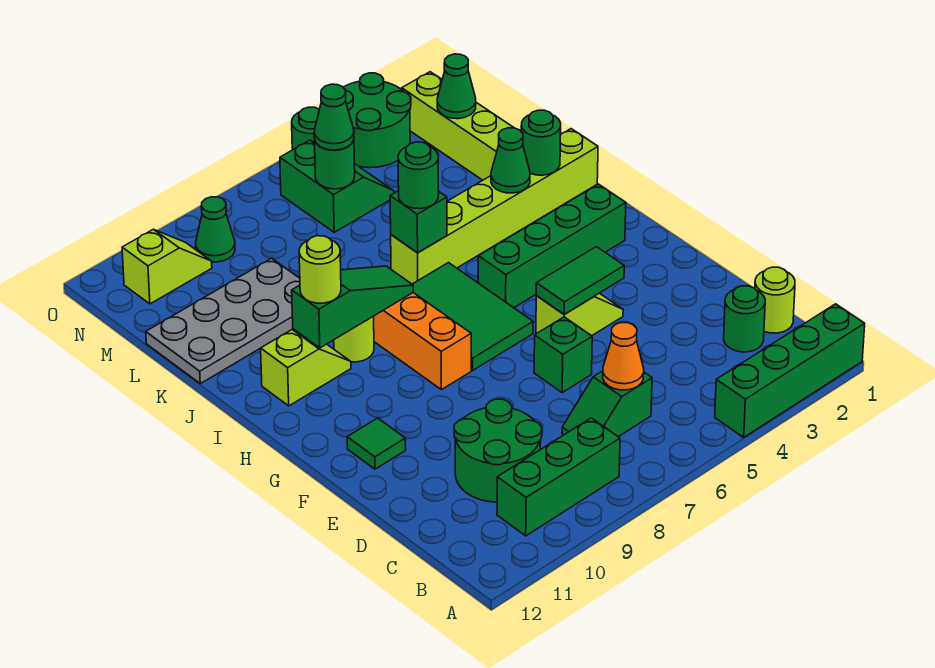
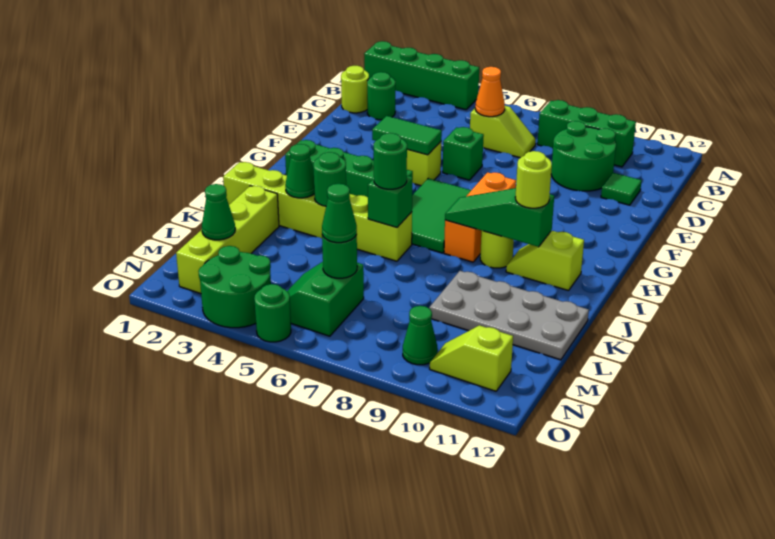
green 1x2 slope [562,371,652,437] -> lime 1x2 slope [470,106,536,158]
green 1x1 tile [347,418,406,469] -> green 1x1 tile moved to [601,173,642,205]
green 1x1 round brick [521,110,561,175] -> green 1x1 round brick moved to [314,152,346,206]

